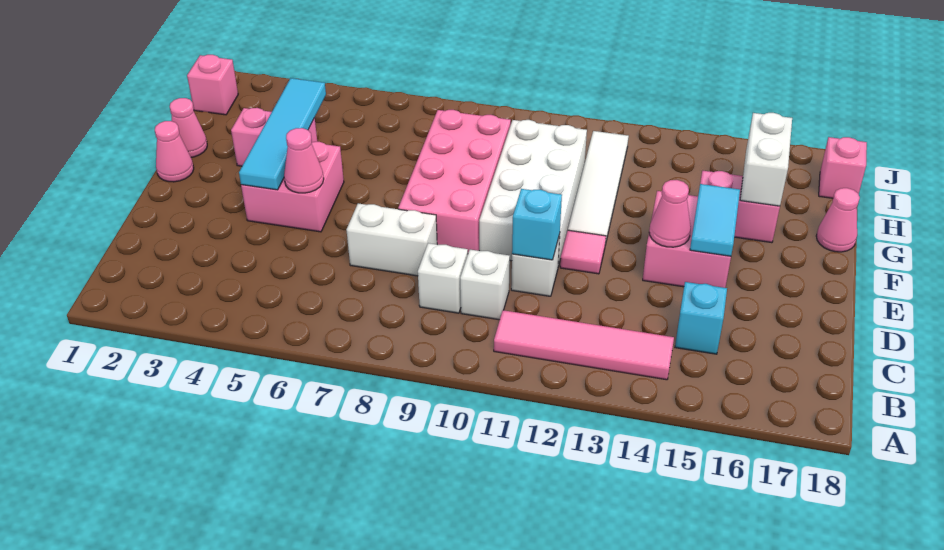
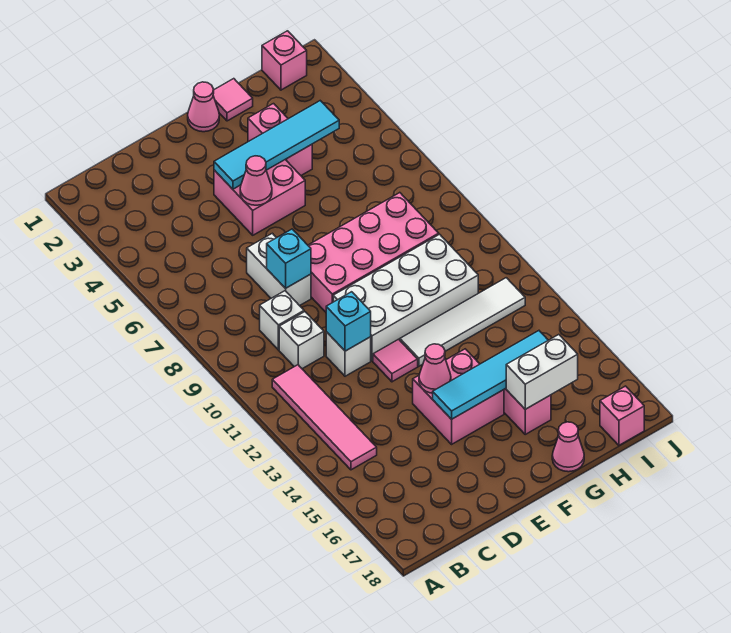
cyan 1x1 brick [675,282,727,354] -> cyan 1x1 brick moved to [267,229,311,288]
cyan 1x2 tile [690,184,740,256] -> cyan 1x4 tile [433,331,548,419]
pink 1x1 cone [170,98,207,157] -> pink 1x1 tile [213,79,253,121]

